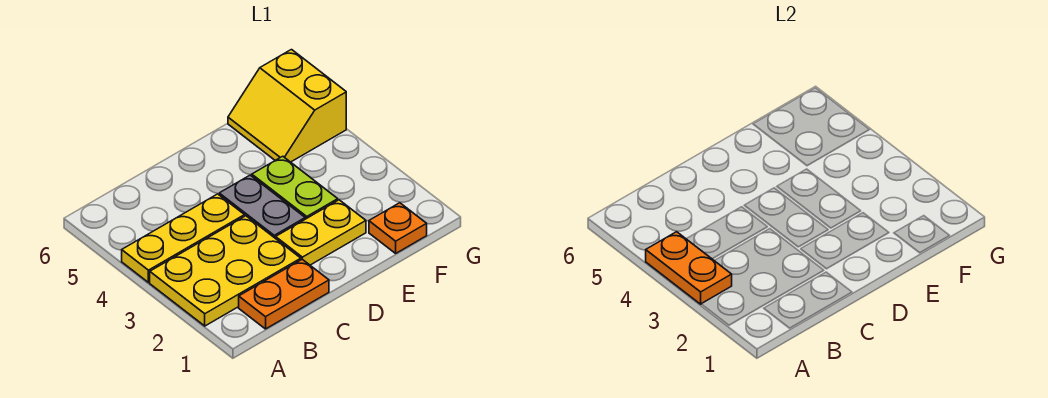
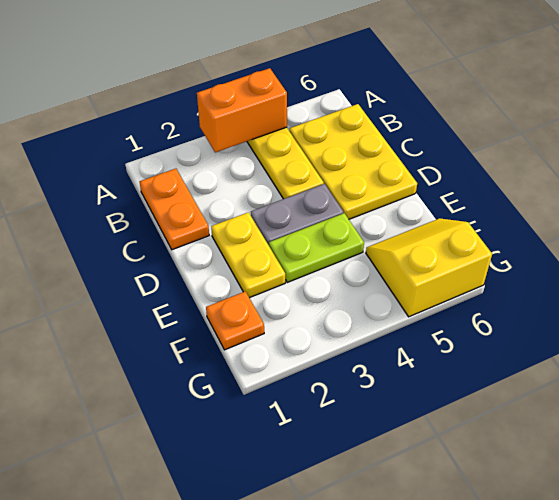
yellow 2x3 plate [150,216,301,326] -> yellow 2x3 plate moved to [289,104,417,219]
orange 1x2 plate [646,232,732,304] -> orange 1x2 brick [197,68,287,152]

